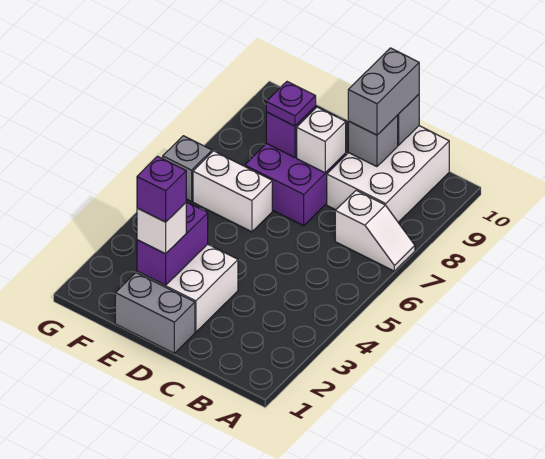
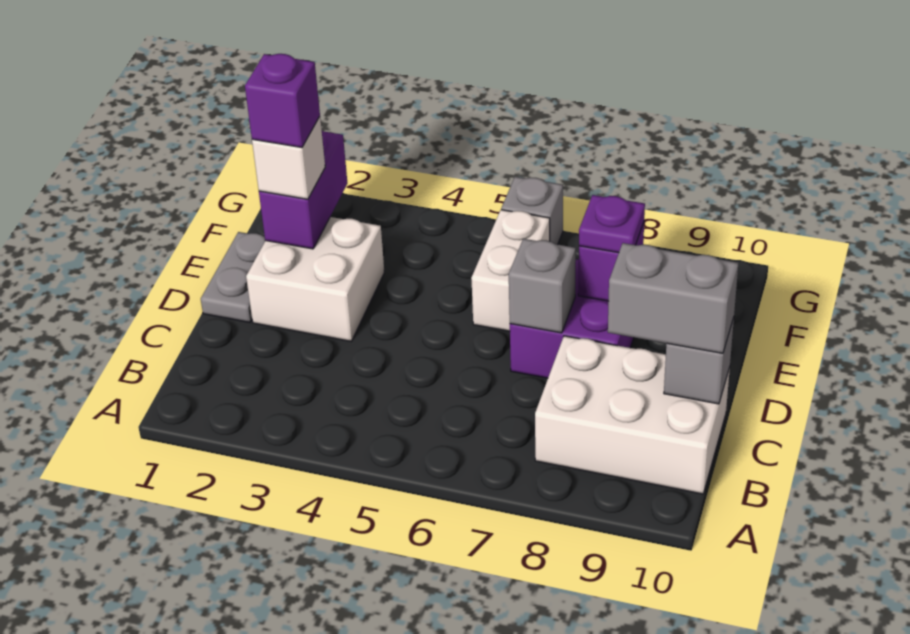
white 1x2 slope [335,190,415,271] -> none
grey 1x1 brick [348,116,398,167] -> grey 1x1 brick moved to [509,239,576,333]
grey 1x2 brick [115,273,195,353] -> grey 1x2 plate [201,232,265,322]
white 1x1 brick [297,107,346,173] -> none
purple 1x2 brick [137,202,208,285] -> purple 1x2 brick turned to [259,131,347,249]

